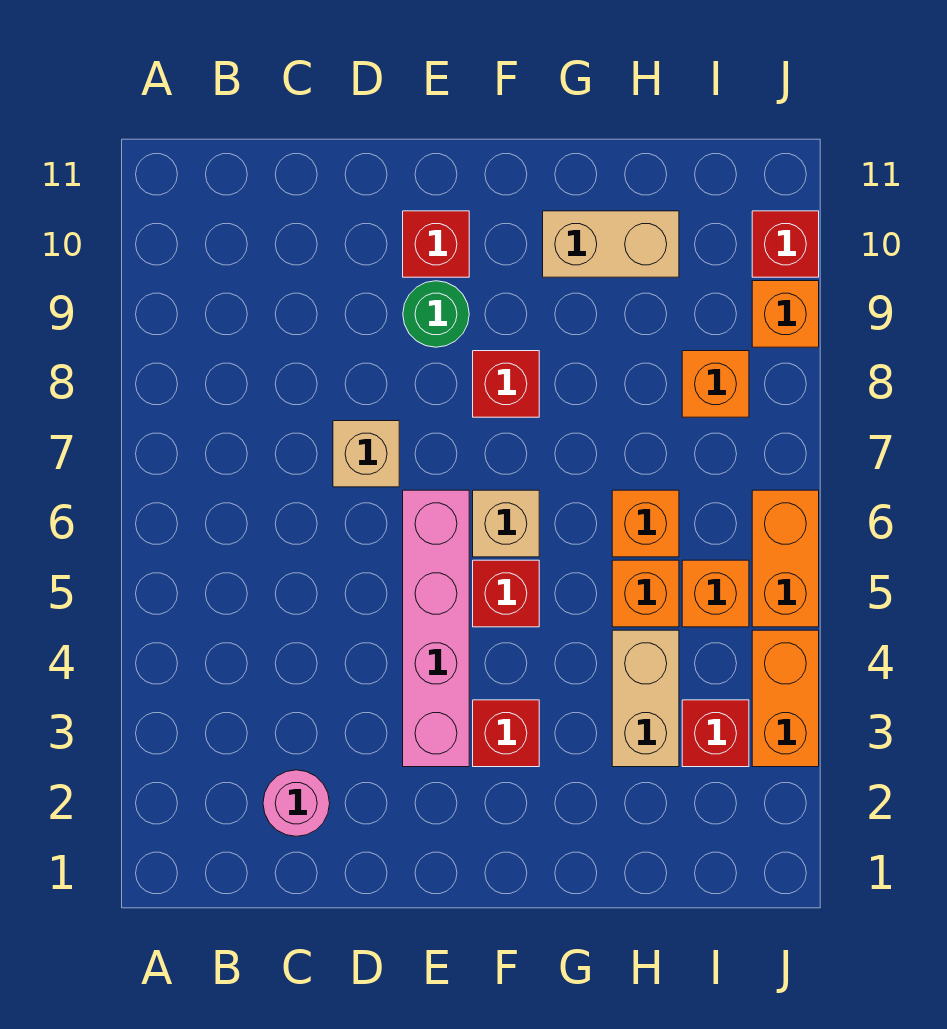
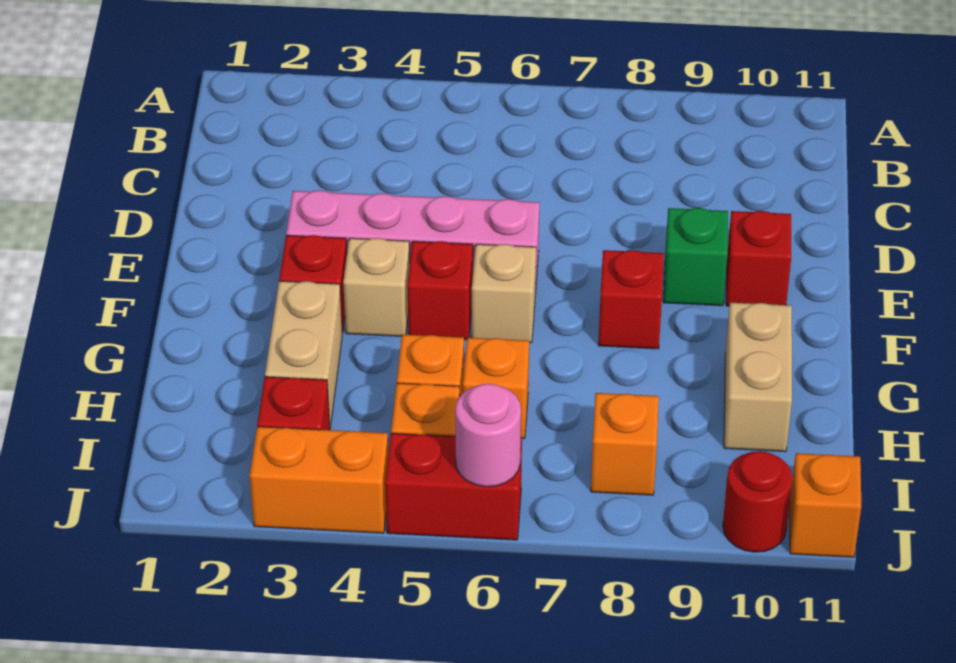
pink 1x1 round brick [263,770,330,836] -> pink 1x1 round brick moved to [455,384,521,487]
tan 1x1 brick [333,421,399,487] -> tan 1x1 brick moved to [343,238,410,336]
green 1x1 round brick [403,281,469,347] -> green 1x1 brick [663,208,728,306]
tan 1x2 brick [612,630,679,767] -> tan 1x2 brick turned to [265,281,342,427]
orange 1x2 brick [752,490,819,627] -> red 1x2 brick [385,433,522,540]
orange 1x1 brick [752,281,819,347] -> orange 1x1 brick moved to [790,453,861,557]
red 1x1 brick [752,211,819,277] -> red 1x1 round brick [723,451,792,552]

